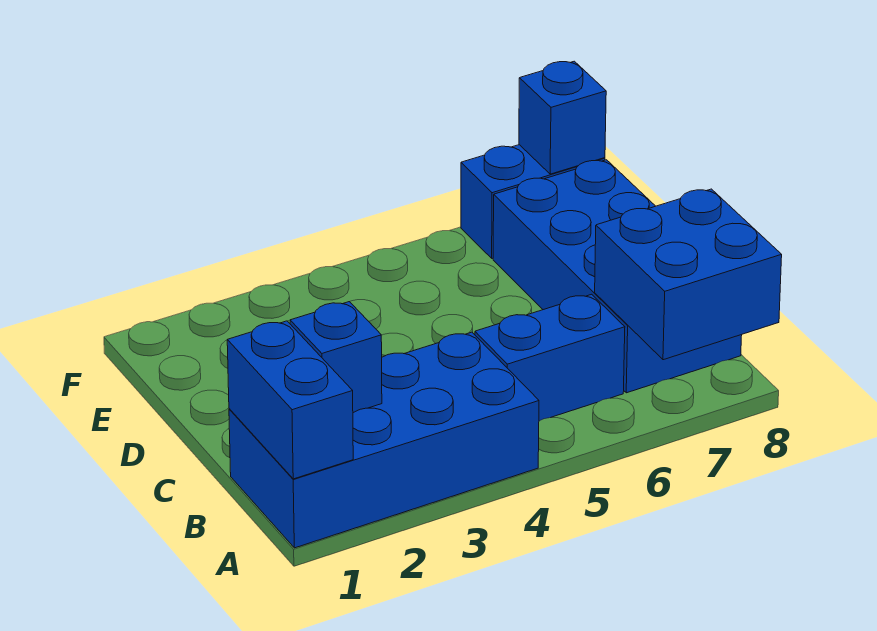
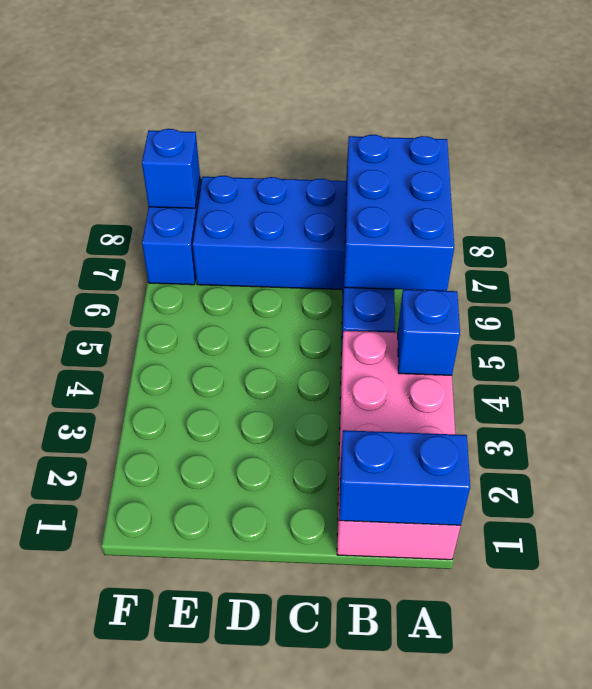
blue 2x4 brick [229,332,539,548] -> pink 2x4 brick [337,331,461,560]
blue 2x2 brick [595,189,782,360] -> blue 2x3 brick [344,135,454,291]
blue 1x1 brick [290,302,382,413] -> blue 1x1 brick moved to [398,289,460,375]

